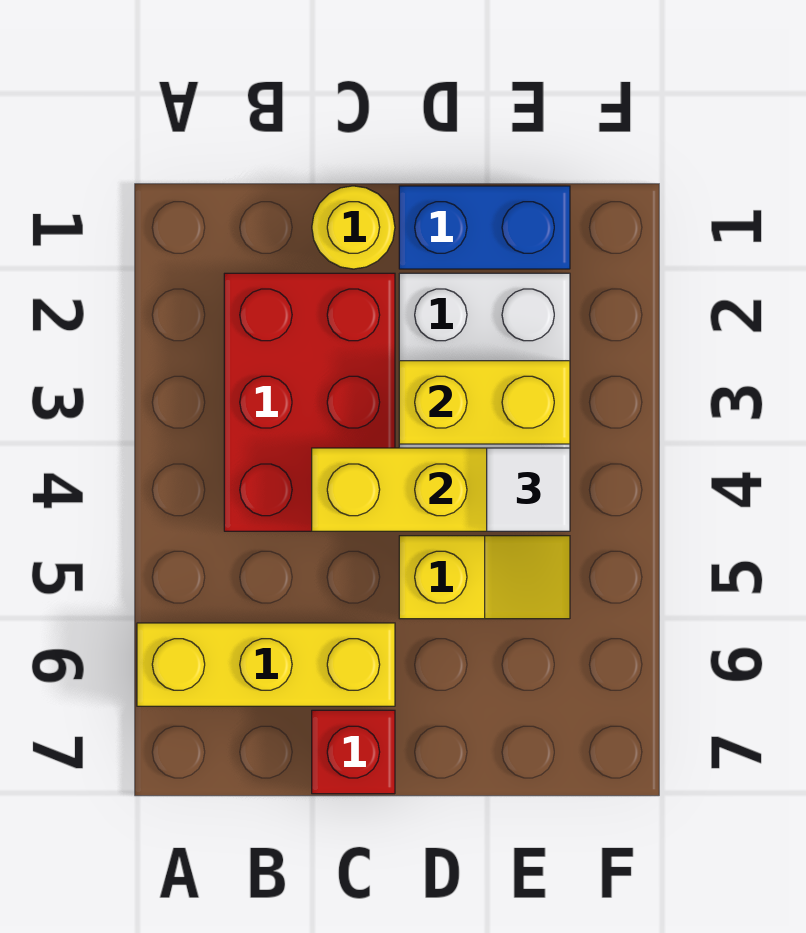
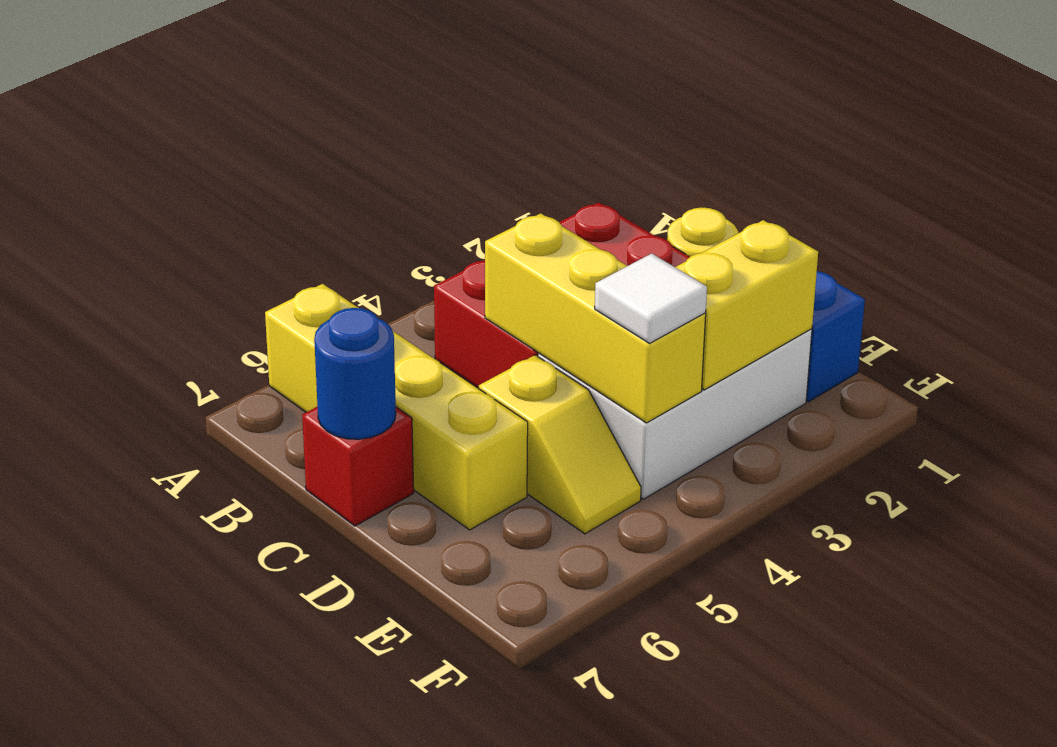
yellow 1x3 brick [137,623,395,706] -> yellow 1x4 brick [265,284,528,530]
none -> blue 1x1 round brick [314,308,396,439]
yellow 1x2 brick [399,361,570,444] -> yellow 1x2 brick turned to [675,220,818,390]

